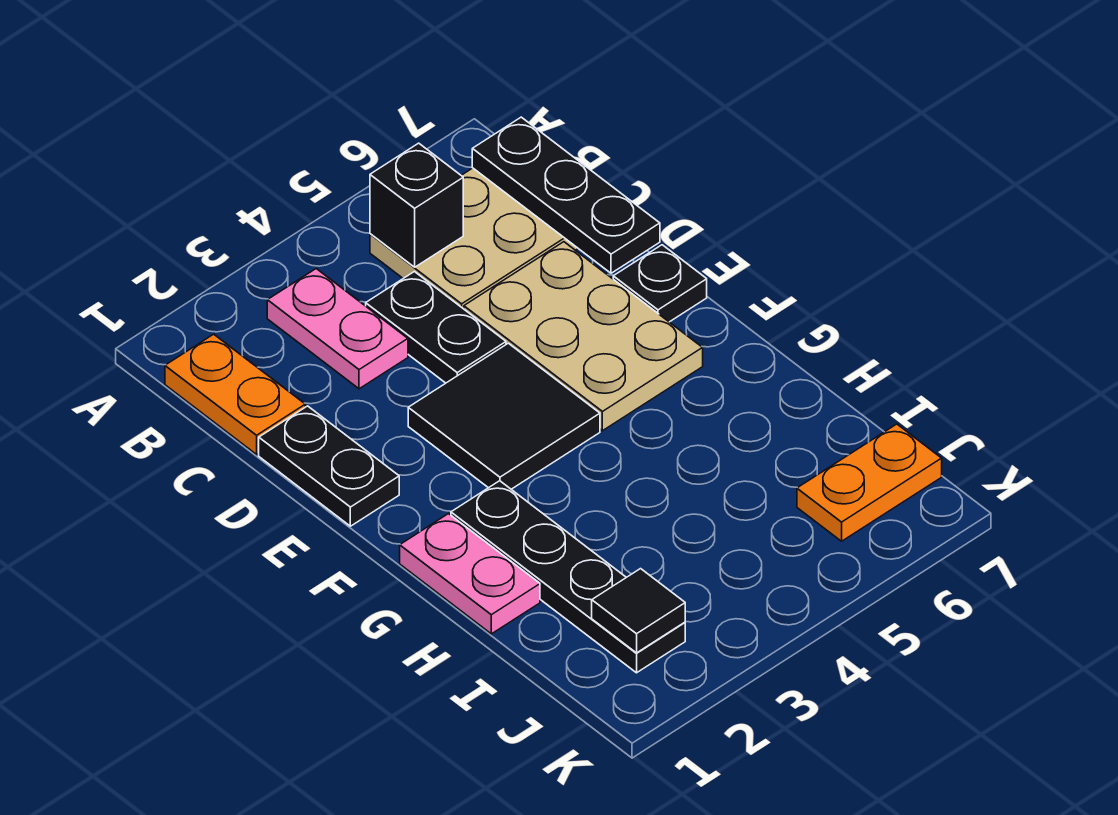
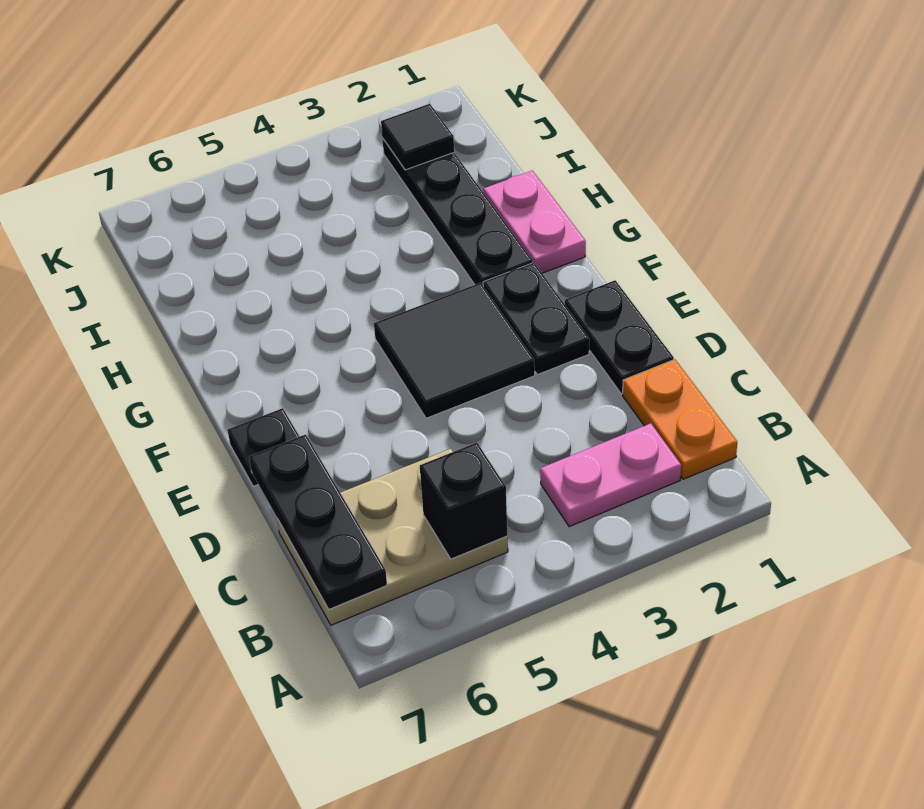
pink 1x2 plate [267,269,408,389] -> pink 1x2 plate turned to [540,423,681,526]
black 1x2 plate [366,272,506,383] -> black 1x2 plate moved to [483,263,589,375]
tan 2x3 plate [464,242,703,431] -> none
orange 1x2 plate [797,424,942,541] -> none

